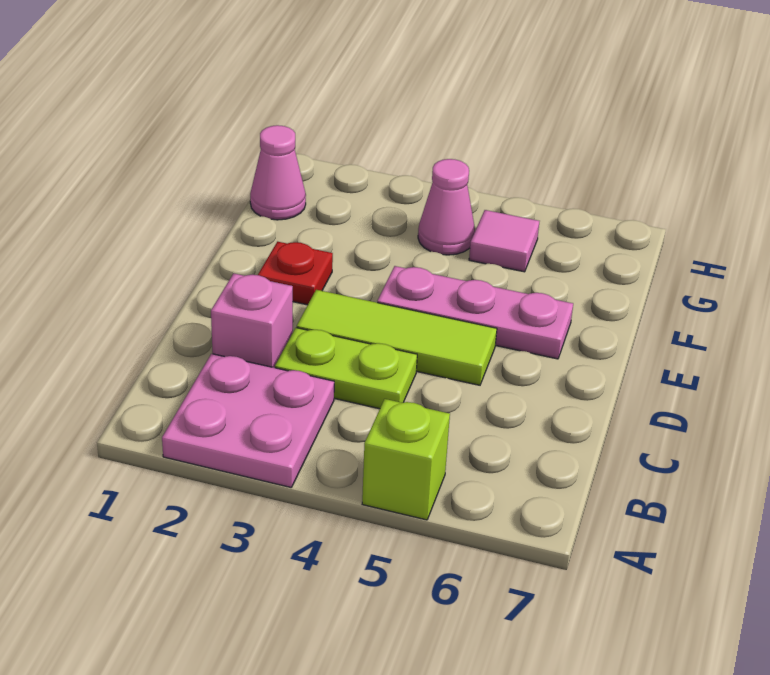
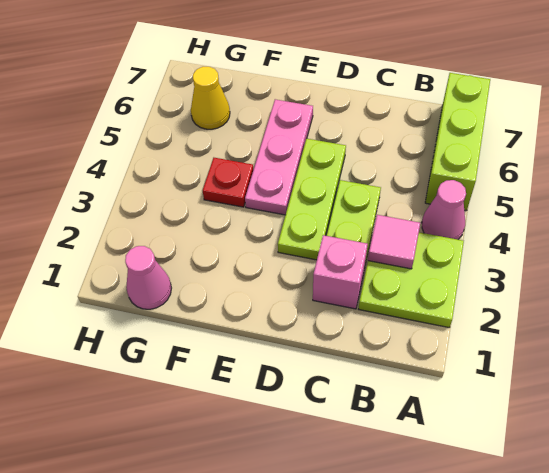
pink 2x2 plate [162,354,334,487] -> lime 2x2 plate [359,232,464,327]
lime 1x1 brick [362,399,450,520] -> lime 1x3 brick [425,73,490,211]
lime 1x3 tile [297,290,497,385] -> lime 1x3 plate [278,139,346,260]
red 1x1 plate [258,242,333,305] -> red 1x1 plate moved to [203,158,253,207]
pink 1x1 cone [418,159,475,255] -> pink 1x1 cone moved to [422,180,466,239]
pink 1x1 tile [469,210,539,272] -> pink 1x1 tile moved to [368,215,420,269]
none -> yellow 1x1 cone [191,67,230,129]

